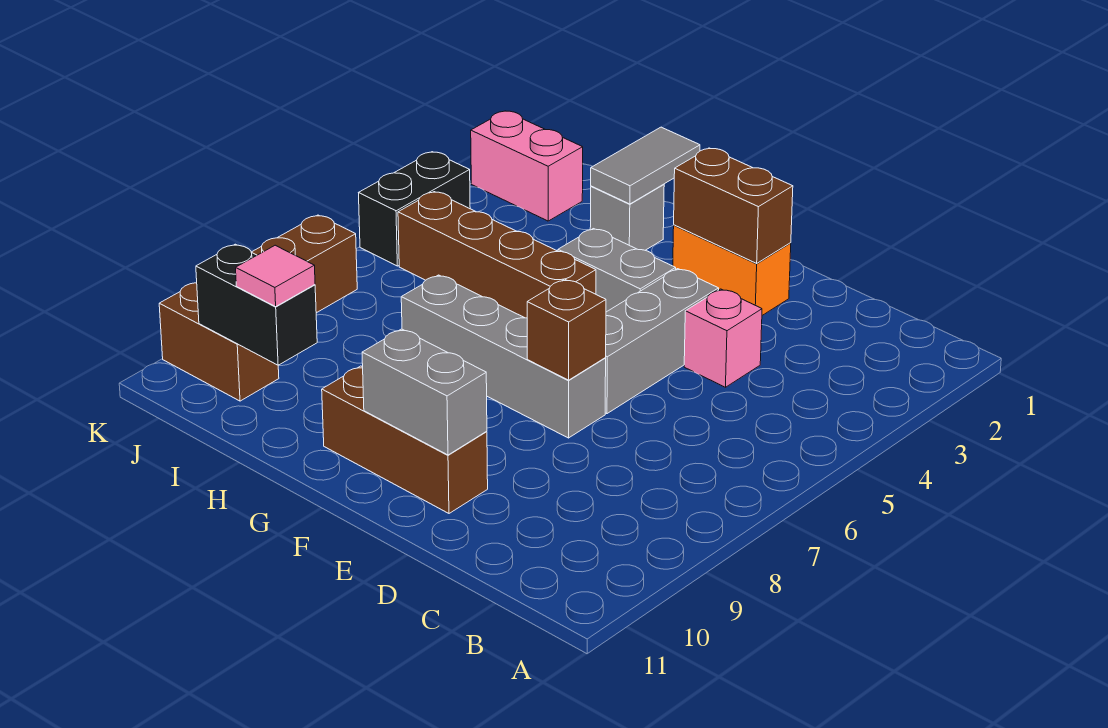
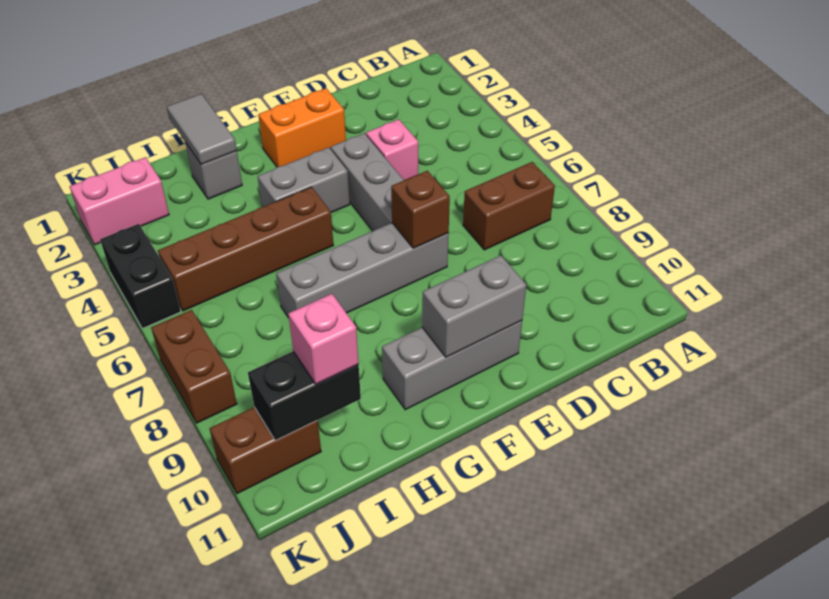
brown 1x2 brick [674,148,793,263] -> brown 1x2 brick moved to [463,162,555,250]
brown 1x3 brick [322,366,488,513] -> grey 1x3 brick [382,321,522,410]
pink 1x1 tile [236,245,315,307] -> pink 1x1 brick [288,294,359,384]

